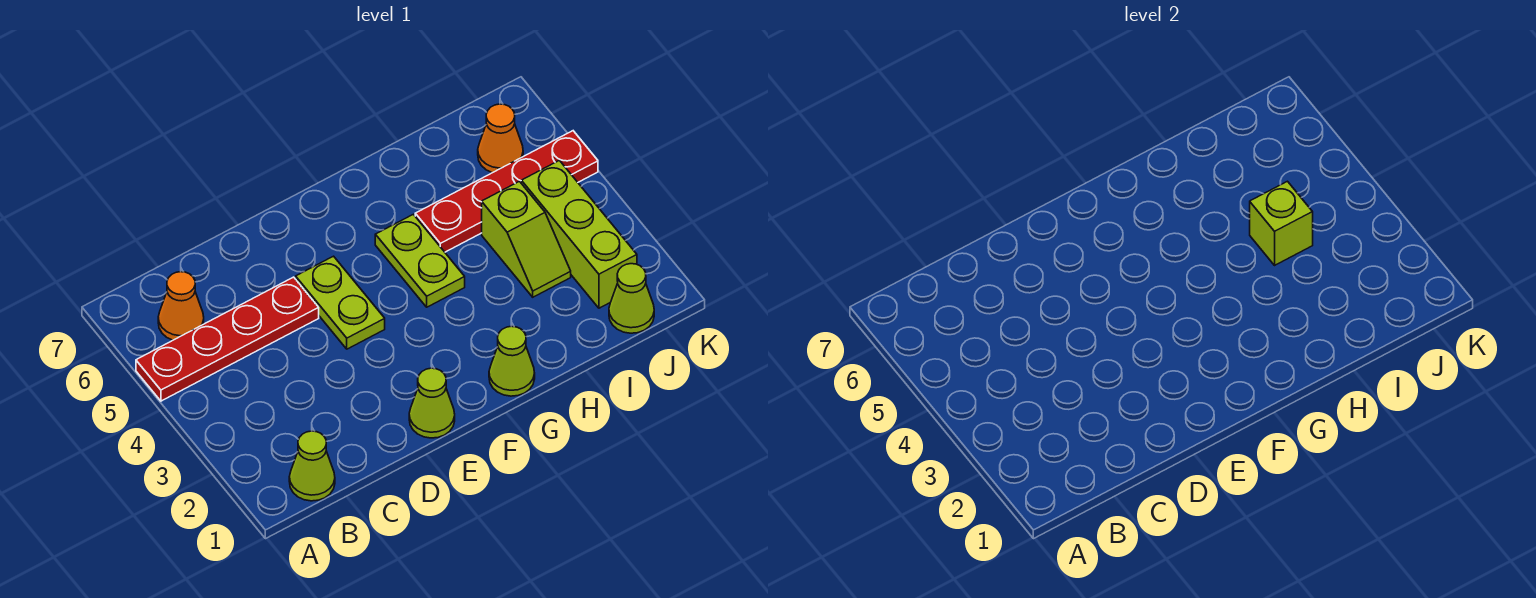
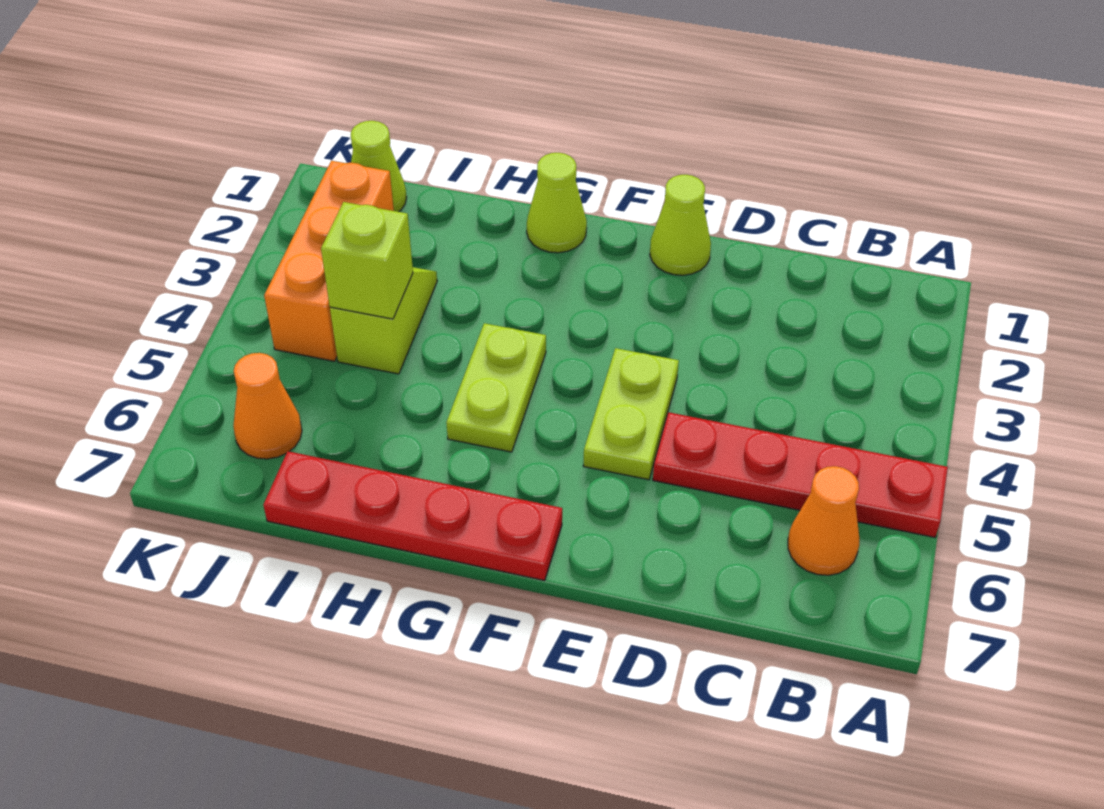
lime 1x1 cone [289,431,335,501] -> none
red 1x4 plate [415,131,598,252] -> red 1x4 plate moved to [263,451,562,581]
lime 1x3 brick [521,160,637,308] -> orange 1x3 brick [264,161,394,361]

